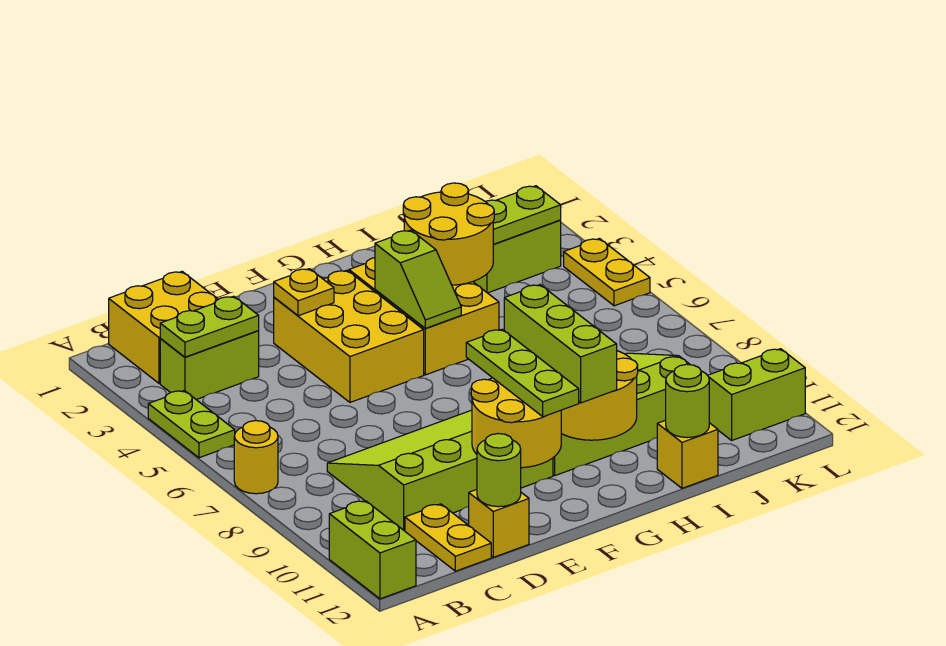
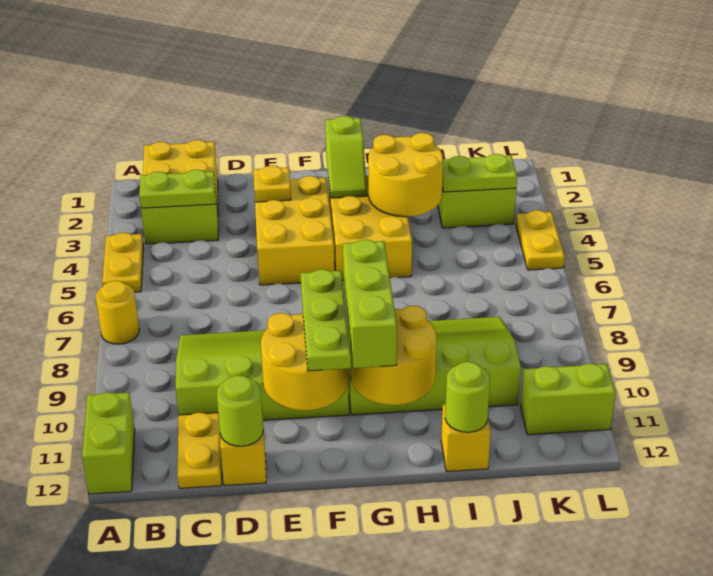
lime 1x2 plate [148,391,235,458] -> yellow 1x2 plate [102,233,143,292]
lime 1x2 slope [375,230,461,328] -> lime 1x2 slope moved to [325,116,367,198]

